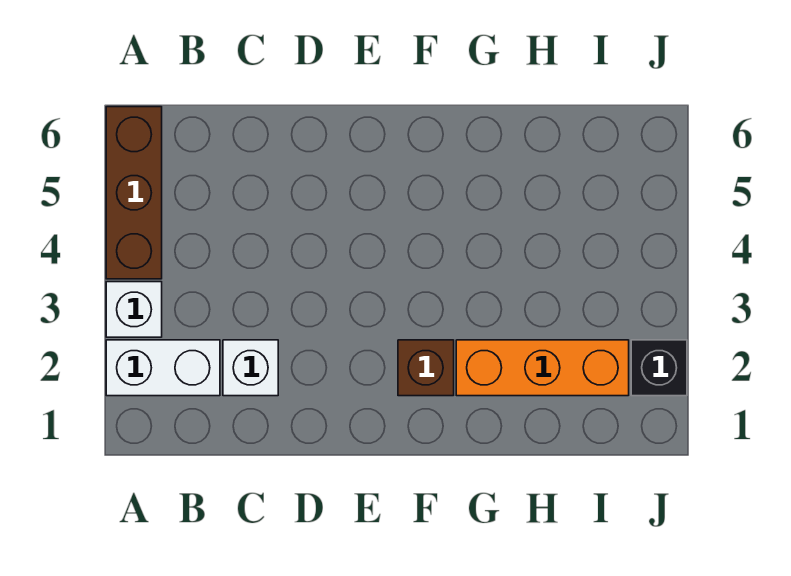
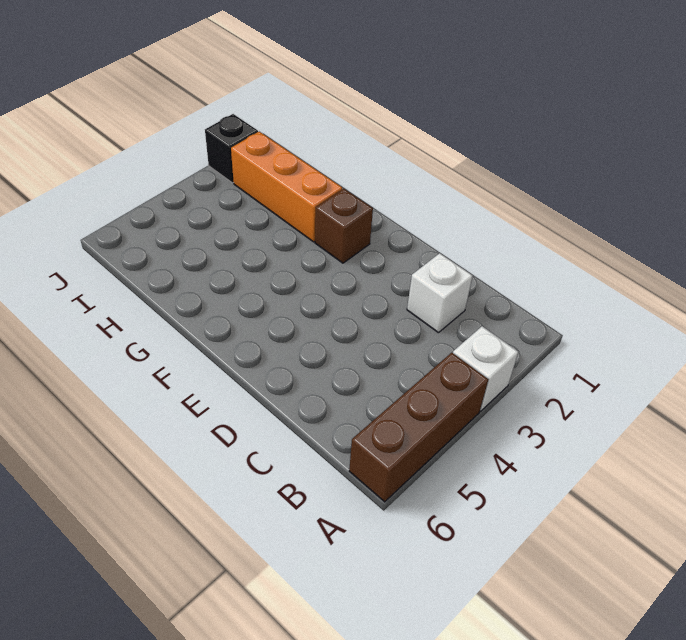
white 1x2 brick [106,340,220,396] -> none

